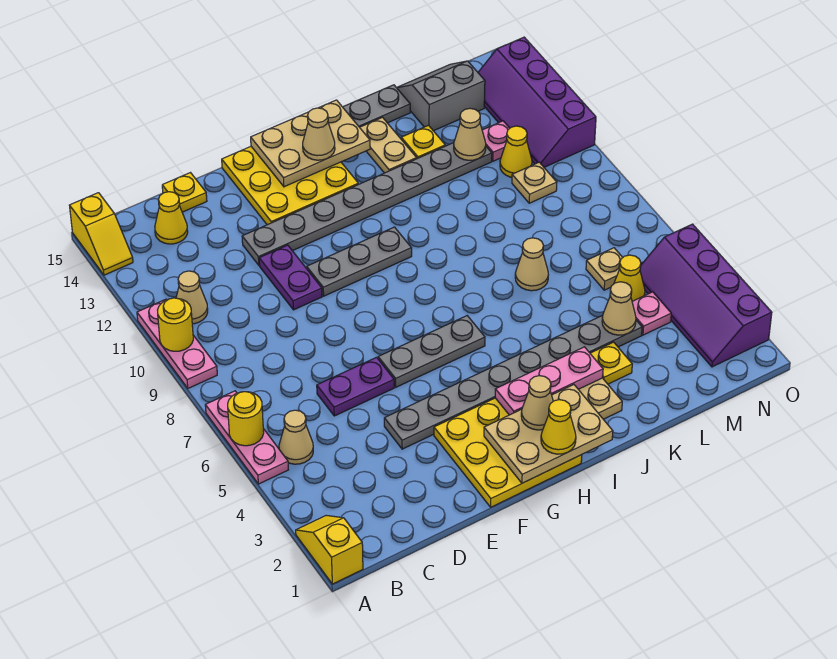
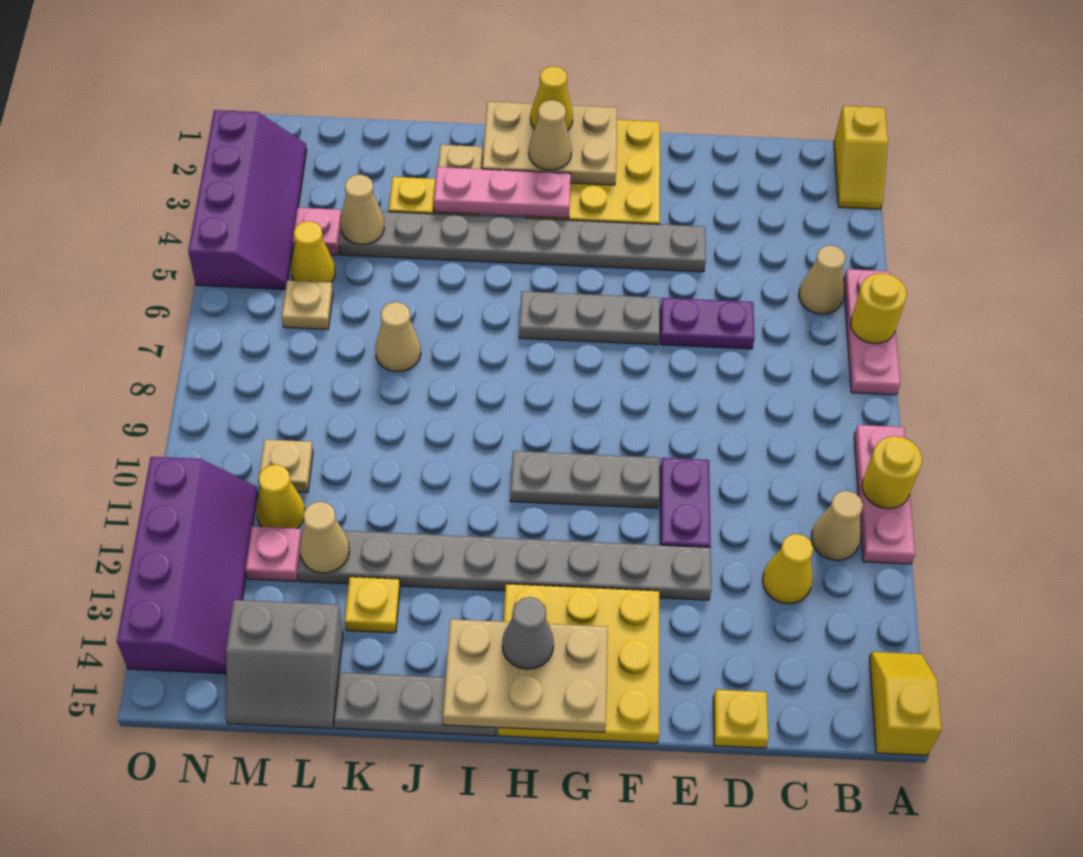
yellow 1x1 cone [155,192,188,244] -> yellow 1x1 cone moved to [762,534,813,604]
tan 1x1 cone [303,108,335,160] -> grey 1x1 cone [502,597,554,669]
tan 1x2 plate [360,117,417,173] -> none

